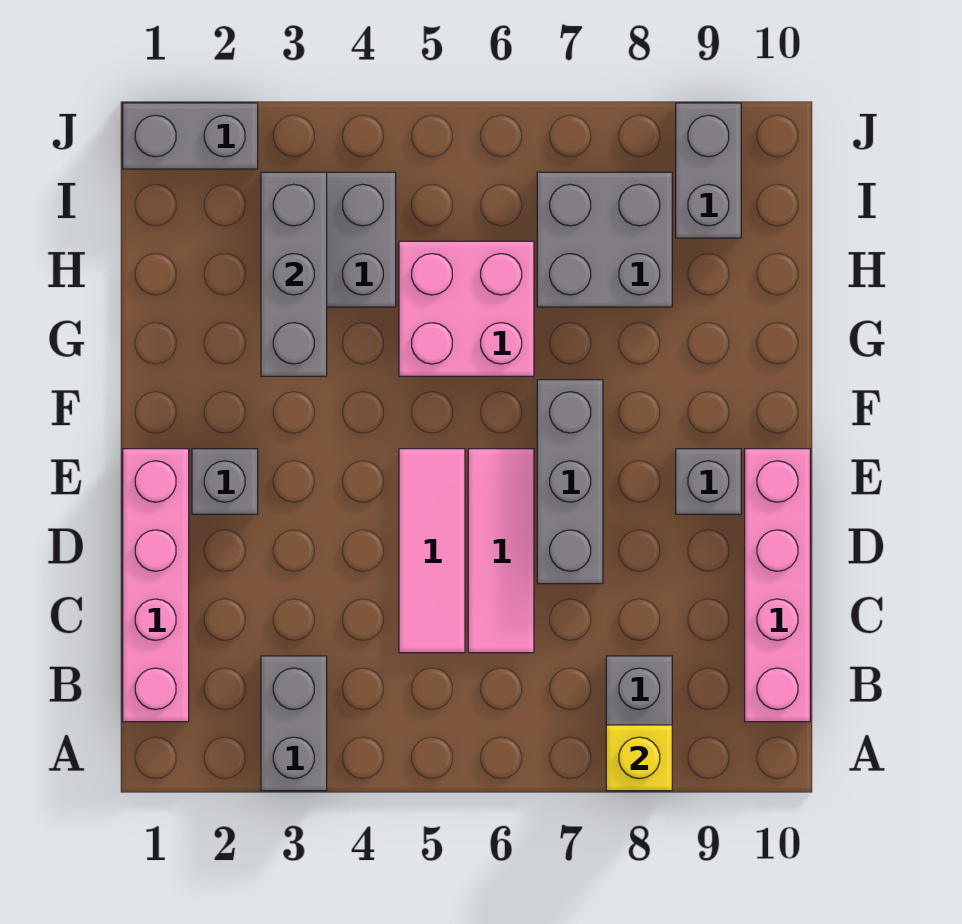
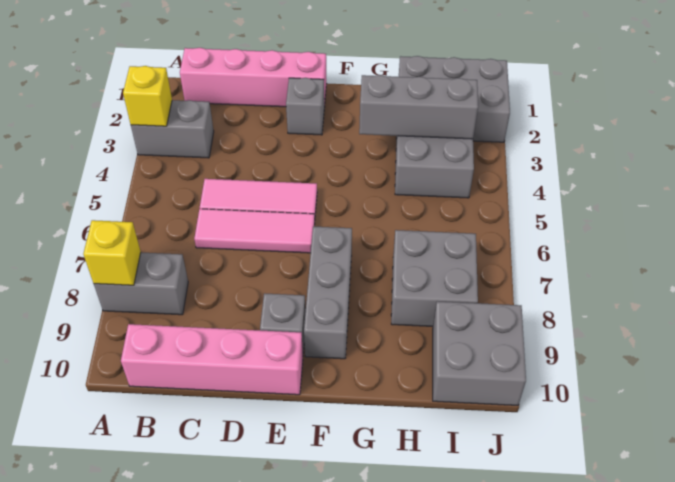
none -> yellow 1x1 brick [123,66,172,126]
grey 1x3 brick [537,380,603,584] -> grey 1x3 brick turned to [304,226,352,359]
pink 2x2 brick [399,241,534,376] -> none
grey 1x2 brick [676,103,741,238] -> grey 2x2 brick [433,301,526,405]
grey 1x2 brick [123,103,258,169] -> grey 2x3 brick [399,56,510,142]

